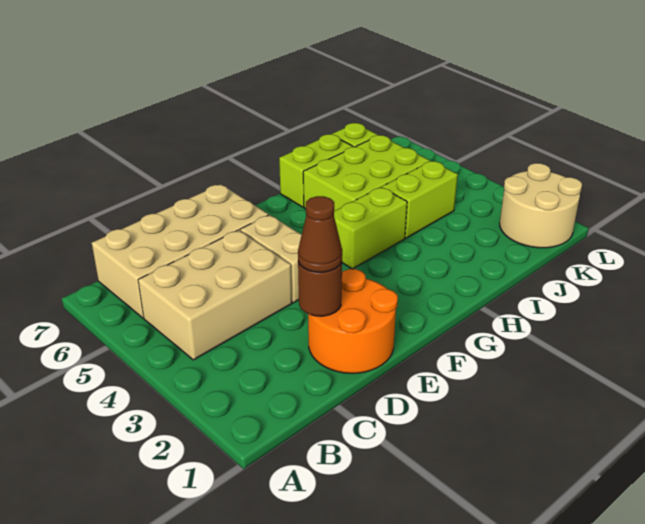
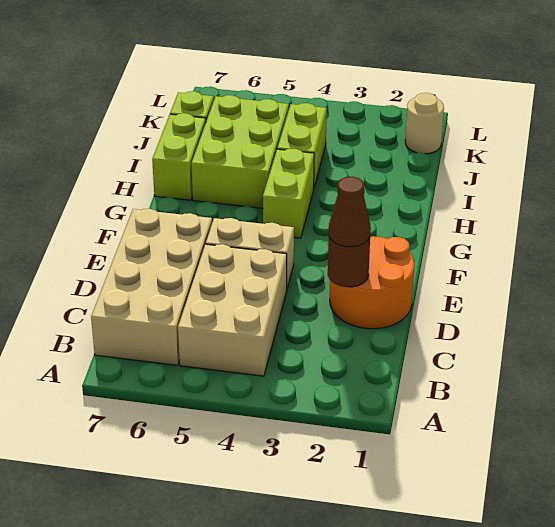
tan 2x2 round brick [500,163,582,248] -> tan 1x1 round brick [405,93,444,154]

